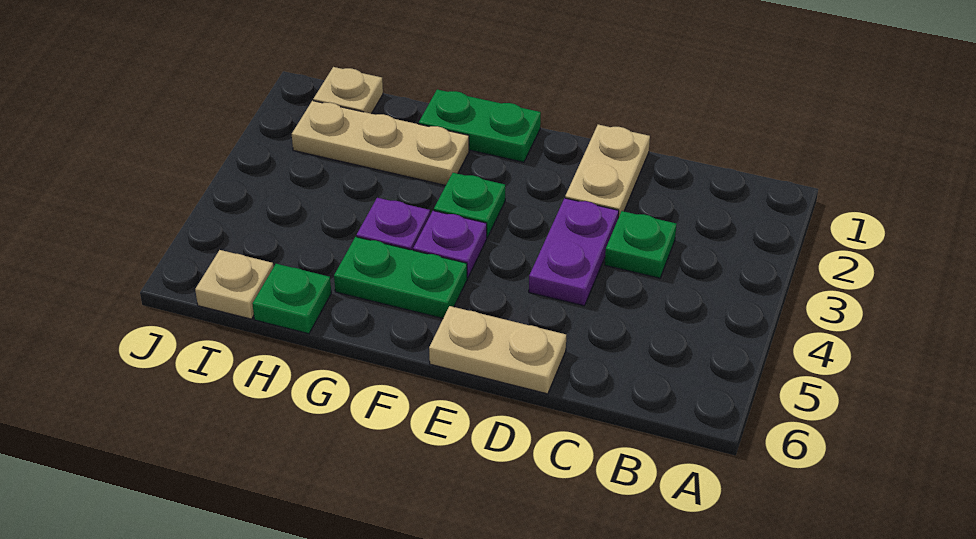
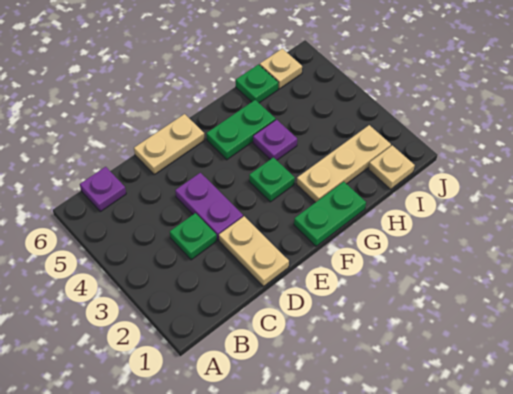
purple 1x1 plate [413,211,487,278] -> purple 1x1 plate moved to [80,167,126,212]

